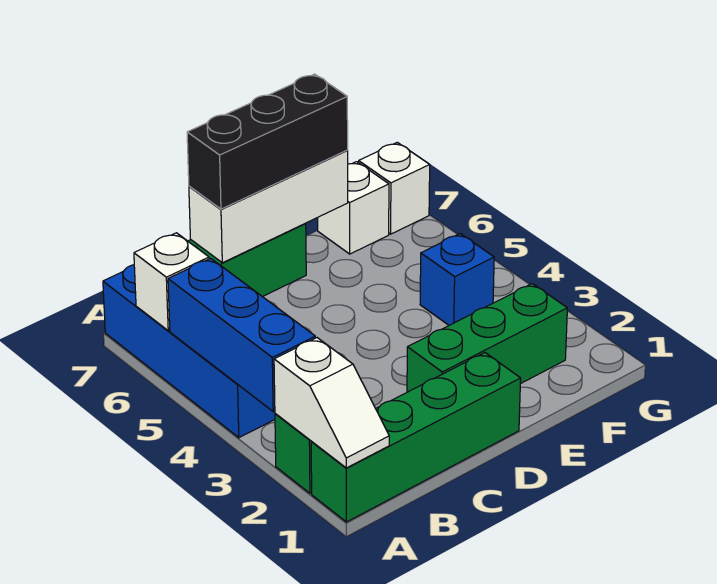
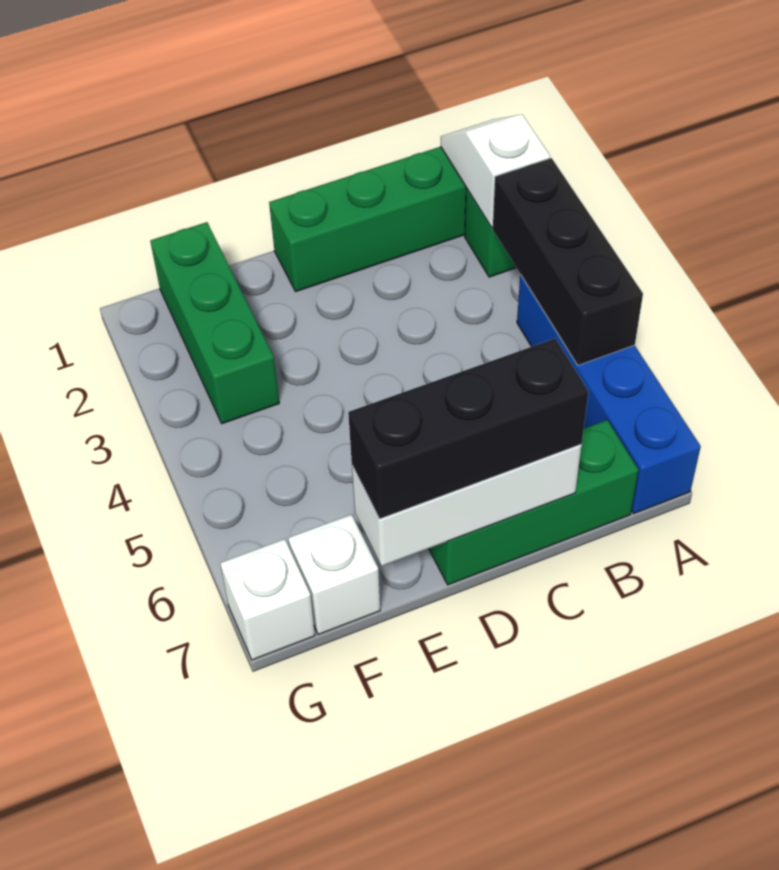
blue 1x3 brick [168,258,315,411] -> black 1x3 brick [493,158,643,365]
white 1x1 brick [134,233,209,331] -> none
green 1x3 brick [407,284,567,392] -> green 1x3 brick turned to [150,222,279,424]
blue 1x1 brick [420,234,494,325] -> none

